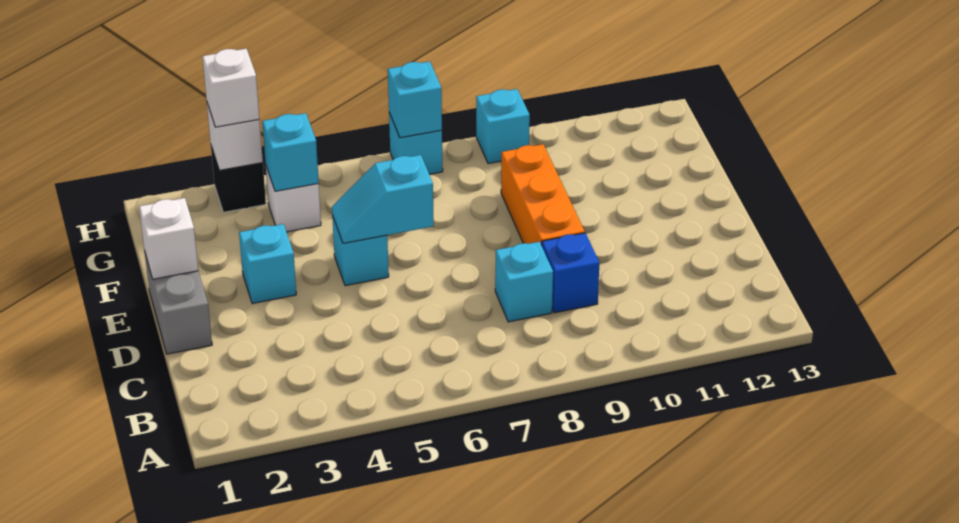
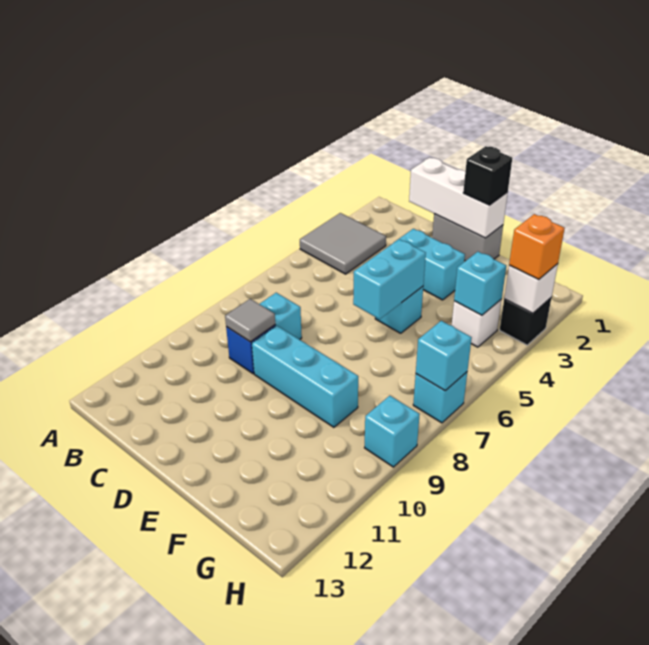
none -> grey 2x2 tile [300,213,386,274]
none -> grey 1x1 tile [225,299,275,342]
orange 1x3 brick [501,144,585,245] -> cyan 1x3 brick [252,326,358,427]
white 1x1 brick [139,198,198,279] -> white 1x3 brick [409,158,508,238]
none -> black 1x1 brick [463,146,512,205]
cyan 1x1 brick [239,224,296,304] -> cyan 1x2 brick [395,229,465,300]
cyan 1x2 slope [332,155,434,243] -> cyan 1x2 brick [353,239,426,319]
white 1x1 brick [202,49,259,127] -> orange 1x1 brick [509,214,565,280]

